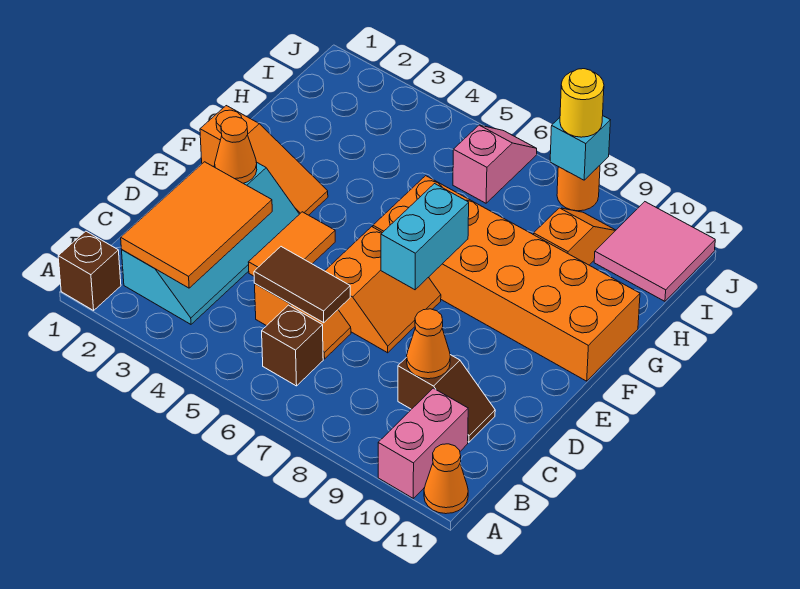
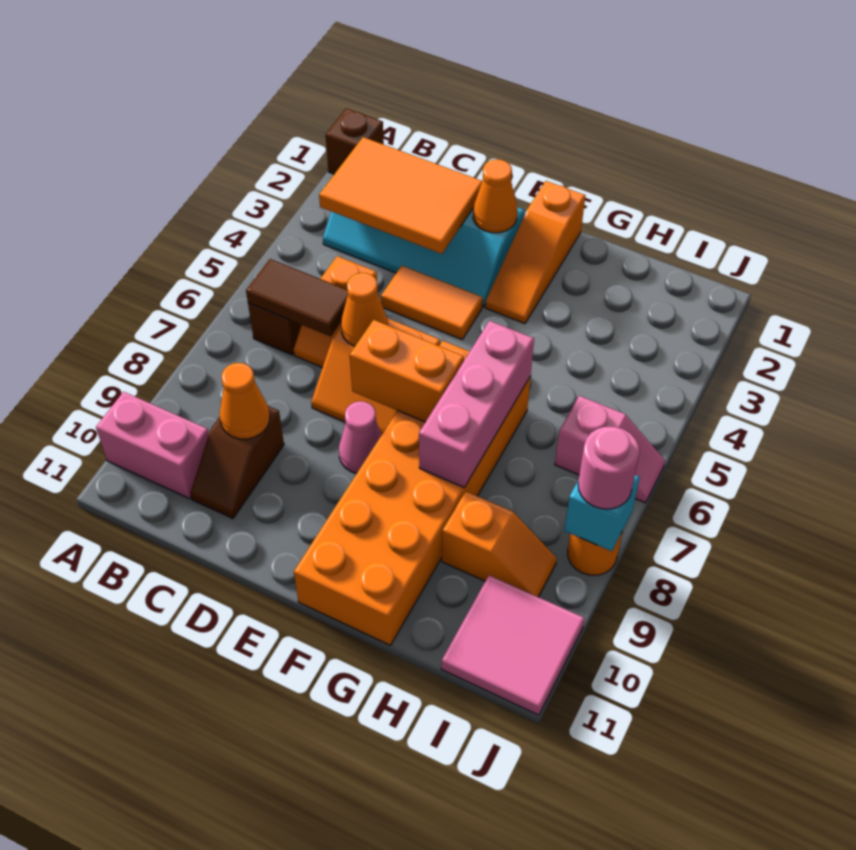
orange 1x1 cone [424,444,468,514] -> orange 1x1 cone moved to [341,273,388,346]
brown 1x2 tile [254,247,350,323] -> brown 1x2 tile turned to [246,259,348,336]
cyan 1x2 brick [381,184,469,290] -> orange 1x2 brick [350,320,464,422]
none -> pink 1x1 cone [339,401,382,473]
none -> pink 1x3 brick [419,321,534,487]
yellow 1x1 round brick [560,69,604,137] -> pink 1x1 round brick [578,427,640,509]

